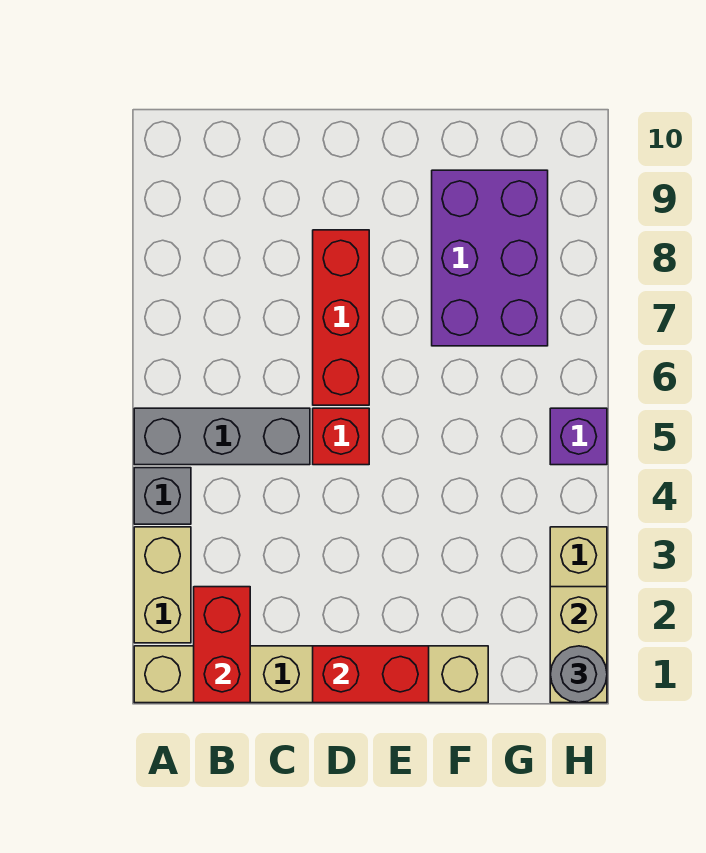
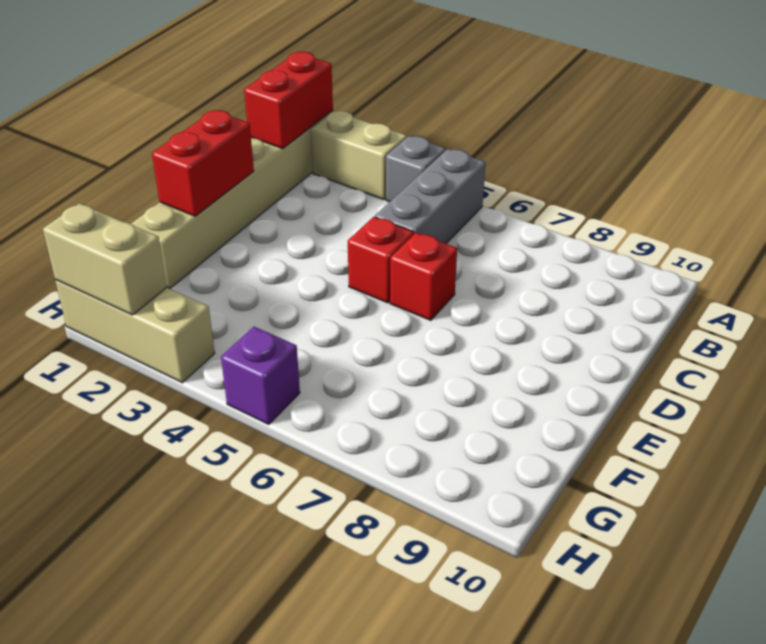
red 1x2 brick [194,587,250,703] -> red 1x2 brick turned to [244,52,333,149]
red 1x3 brick [313,230,369,405] -> red 1x1 brick [390,233,457,320]
purple 2x3 brick [432,170,548,346] -> none
grey 1x1 round brick [550,646,607,703] -> none

